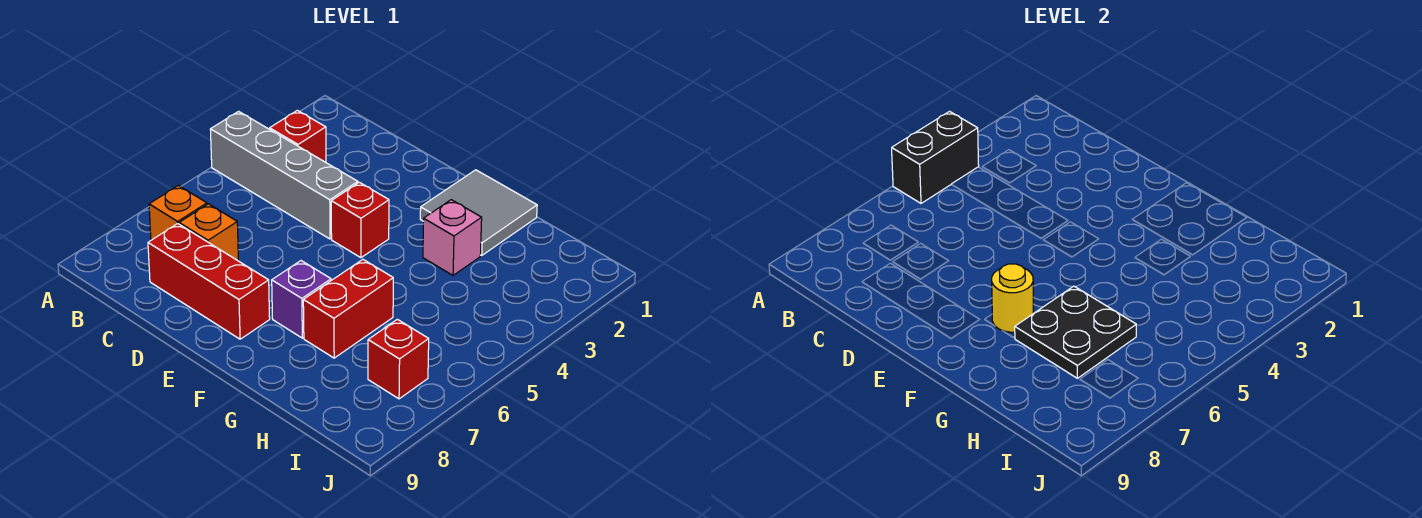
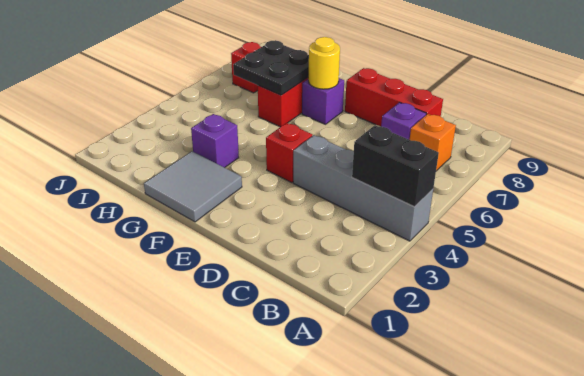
black 1x2 brick [892,111,979,203] -> black 1x2 brick turned to [352,125,439,207]
red 1x1 brick [270,110,326,162] -> none
orange 1x1 brick [179,204,238,261] -> purple 1x1 brick [381,102,426,140]
pink 1x1 brick [423,200,482,275] -> purple 1x1 brick [191,114,239,168]

